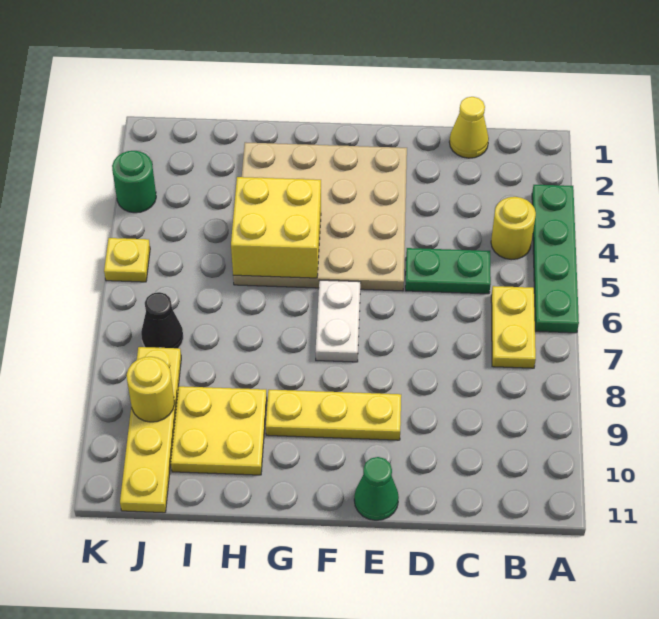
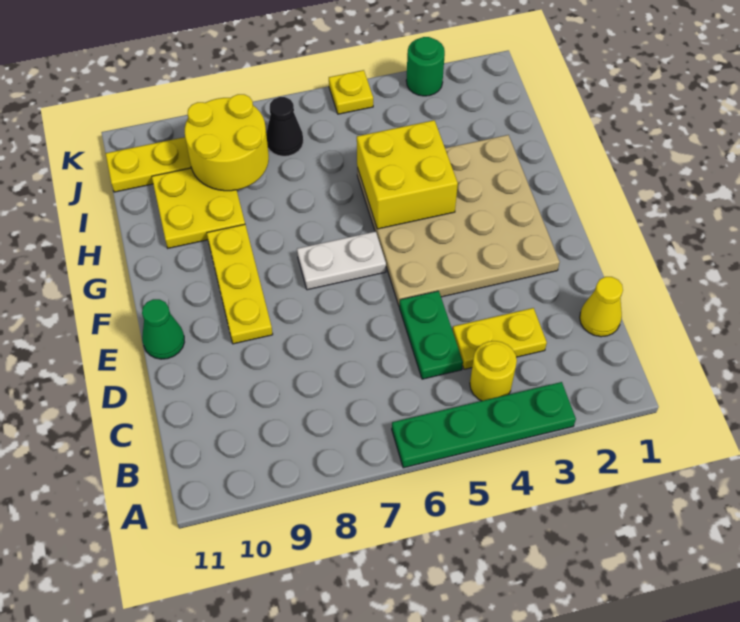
yellow 1x2 plate [491,286,536,368] -> yellow 1x2 plate moved to [453,308,547,369]
yellow 1x1 round brick [127,357,174,422] -> yellow 2x2 round brick [185,94,269,191]

